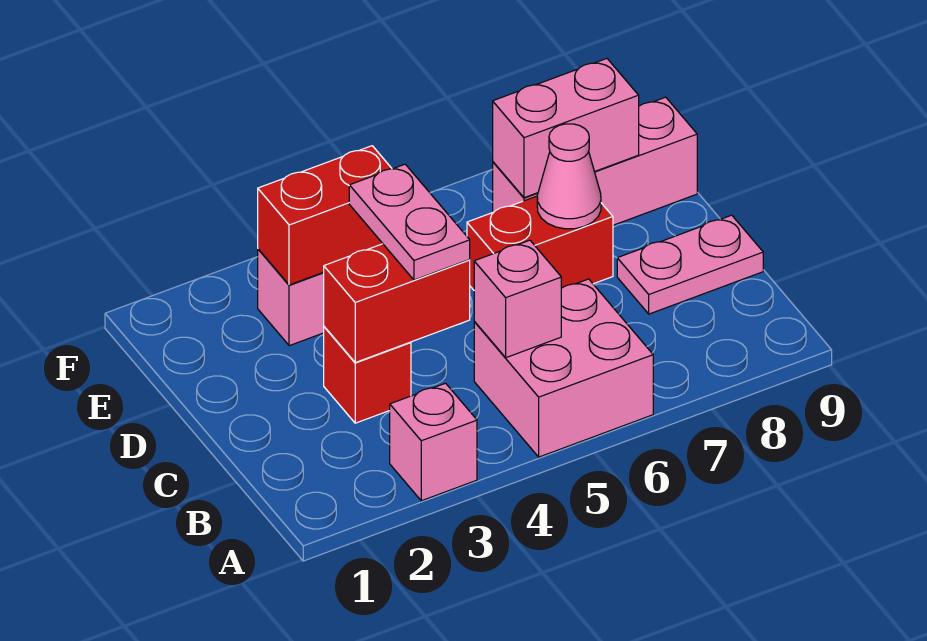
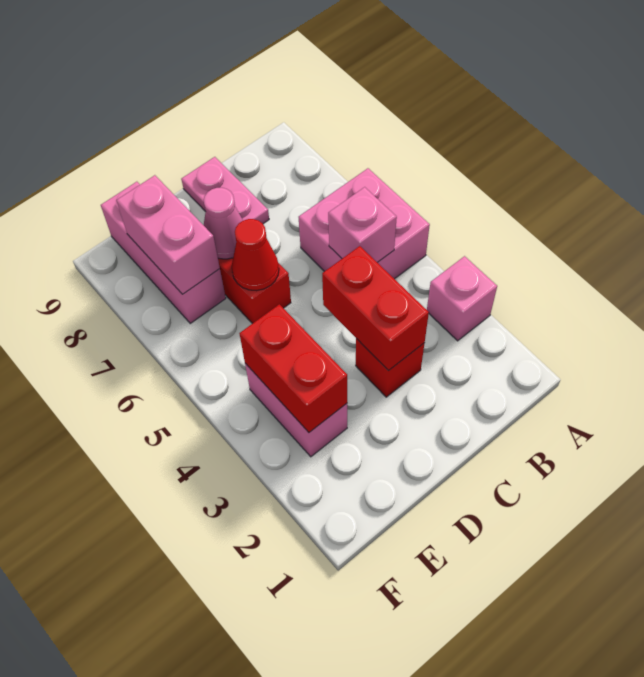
pink 1x2 plate [349,164,470,280] -> none
none -> red 1x1 cone [232,219,279,291]

